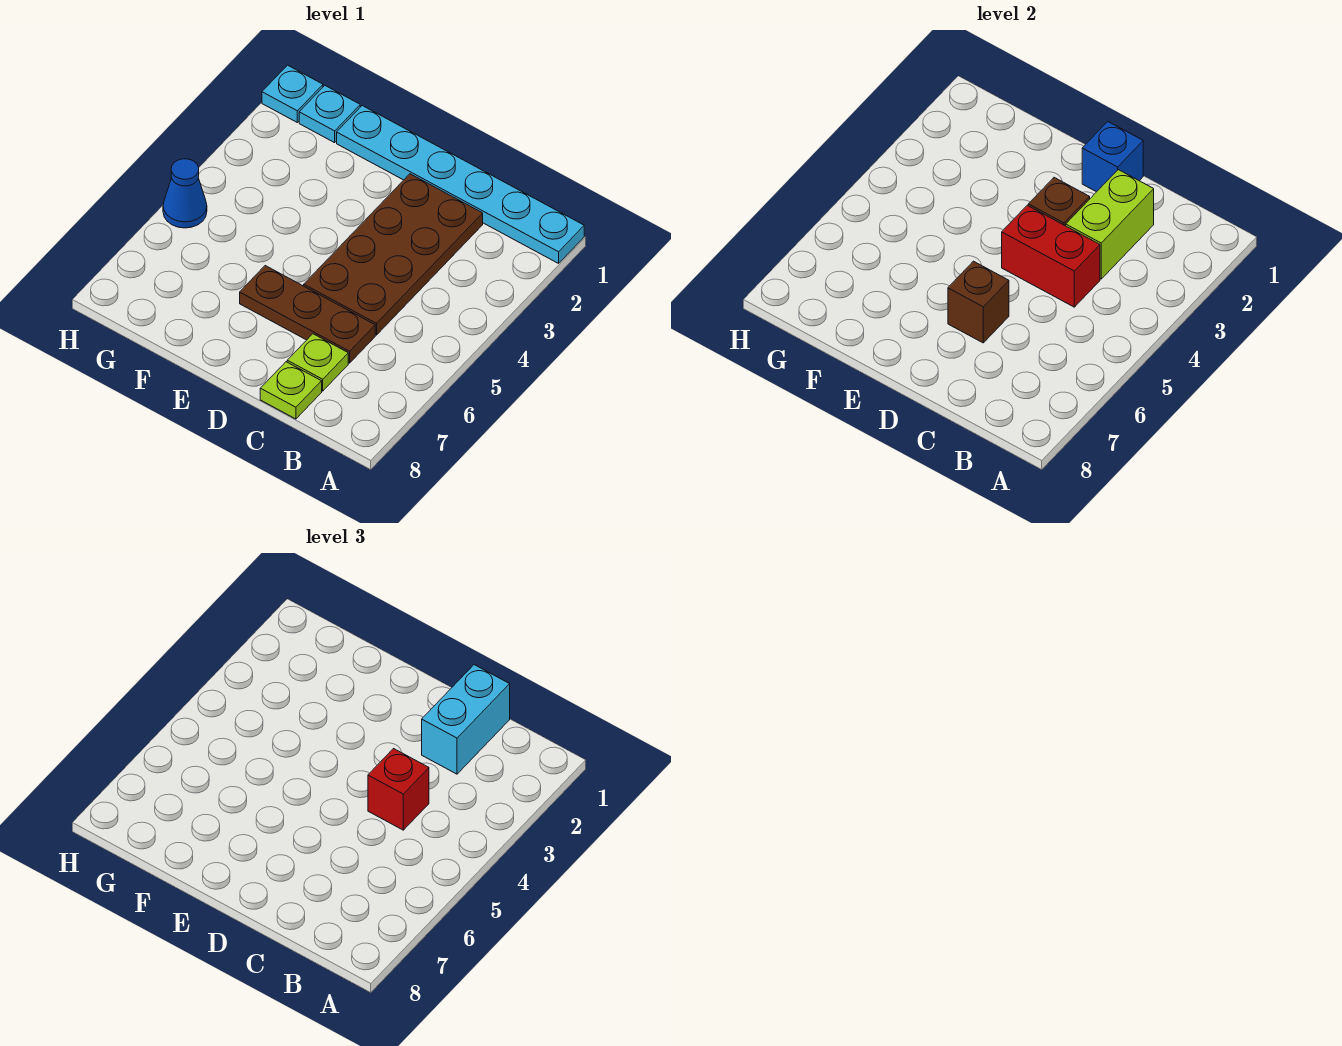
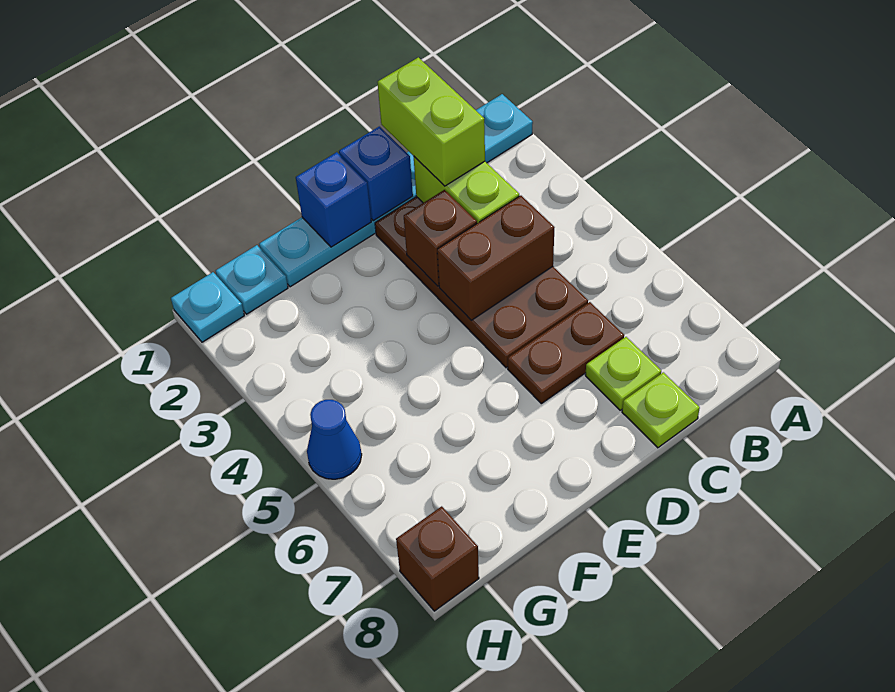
cyan 1x2 brick [422,665,510,774] -> lime 1x2 brick [377,57,485,186]
red 1x2 brick [1002,205,1100,307] -> brown 1x2 brick [437,196,555,320]
red 1x1 brick [368,749,429,830] -> none
brown 1x3 plate [240,266,375,363] -> brown 1x2 plate [508,302,624,404]
brown 1x1 brick [948,261,1009,343] -> brown 1x1 brick moved to [396,506,479,611]
none -> blue 1x1 brick [296,152,371,247]

